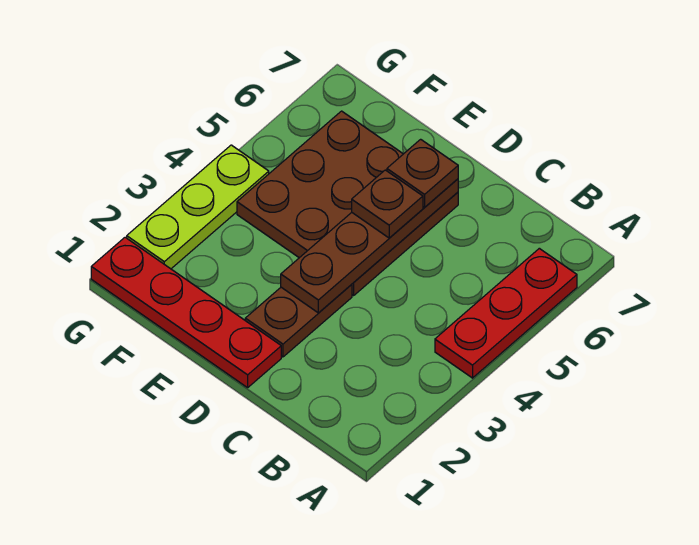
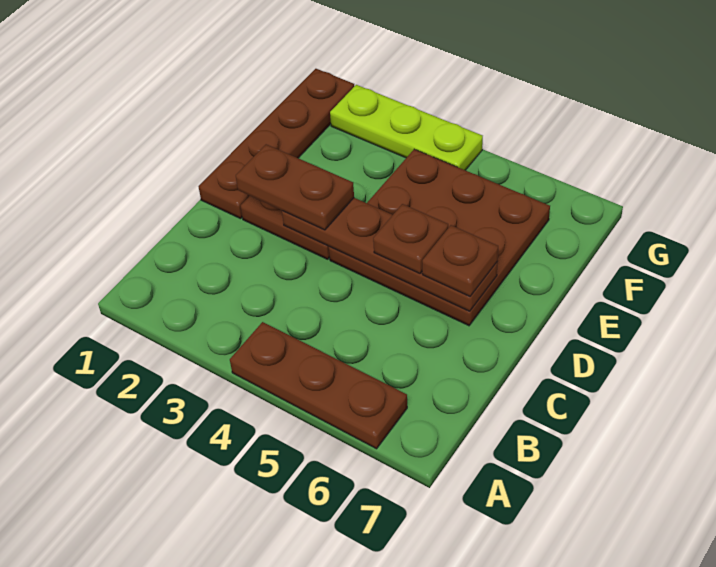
red 1x3 plate [435,248,577,378] -> brown 1x3 plate [230,322,407,449]
red 1x4 plate [91,237,281,388] -> brown 1x4 plate [198,69,354,219]
none -> brown 1x2 plate [236,144,354,230]

